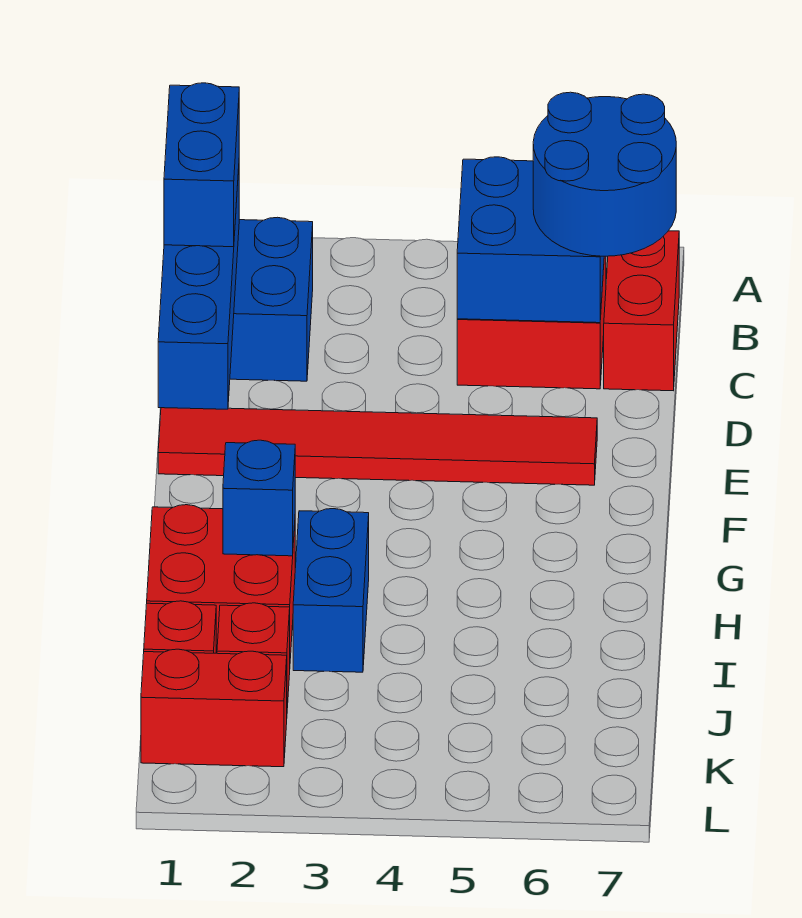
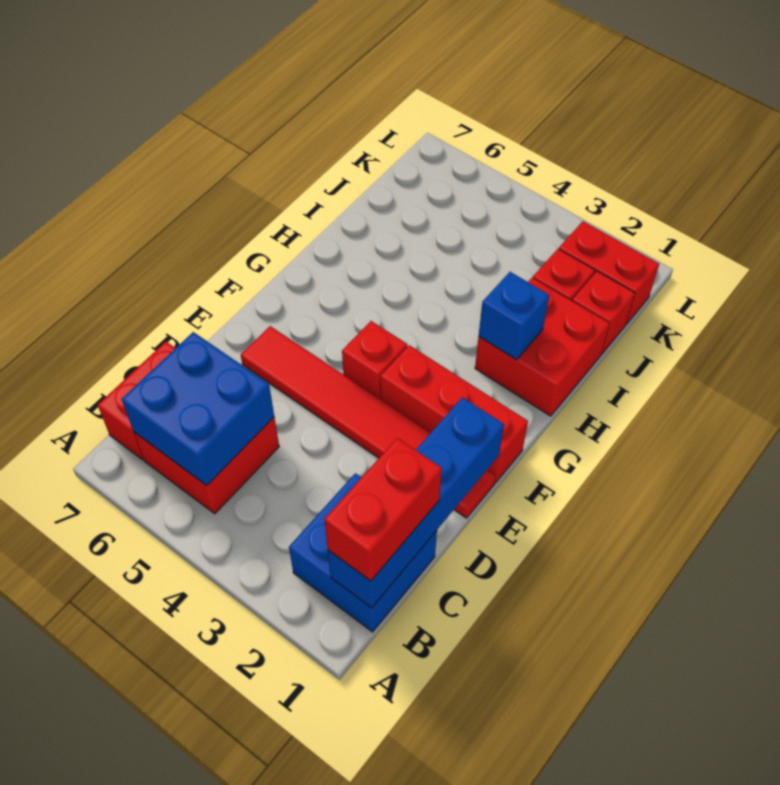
blue 1x2 brick [164,83,239,247] -> red 1x2 brick [324,438,442,581]
blue 2x2 round brick [533,92,676,256] -> none
none -> red 1x3 brick [380,345,528,483]
none -> red 1x1 brick [342,321,407,399]
blue 1x2 brick [293,509,369,672] -> none

